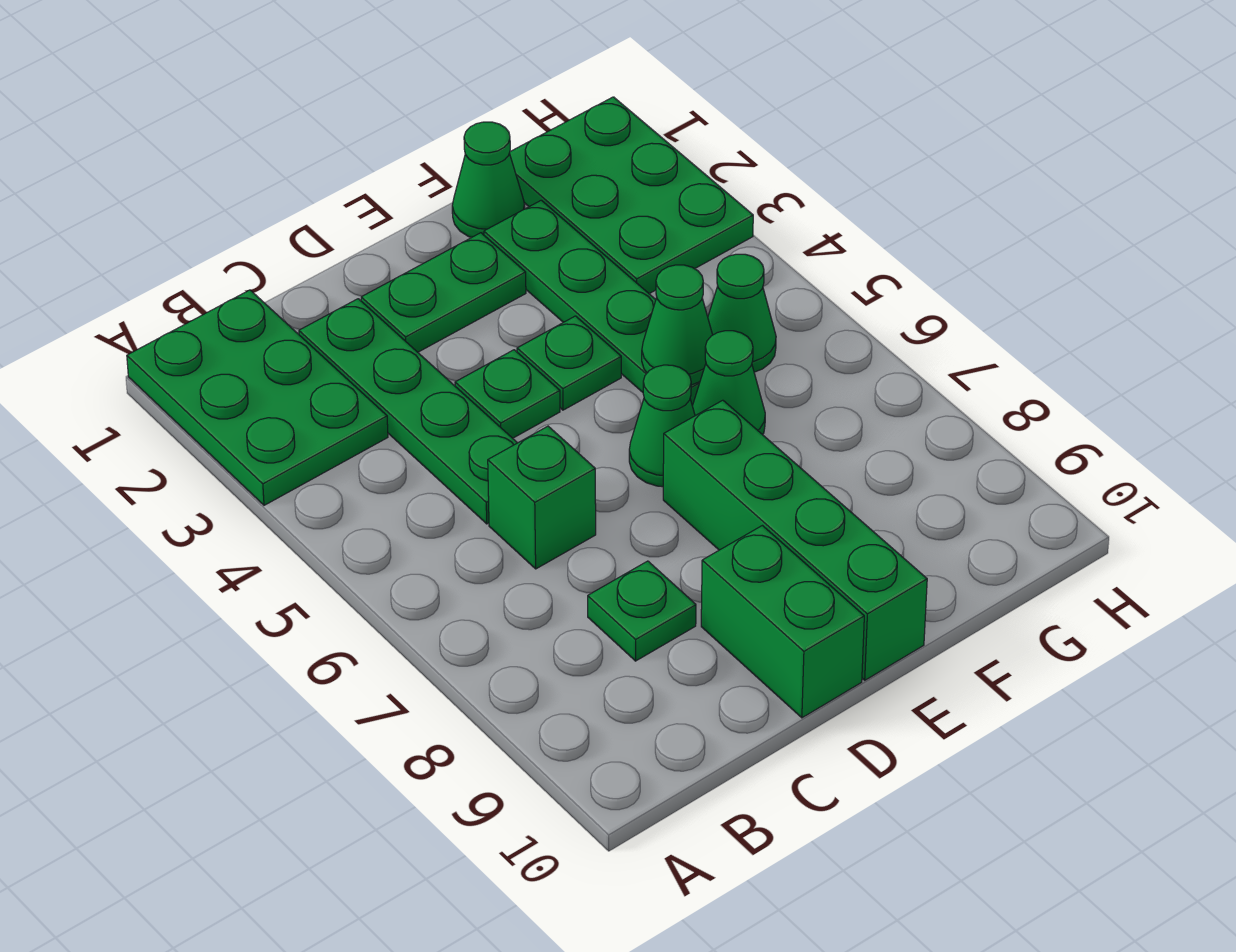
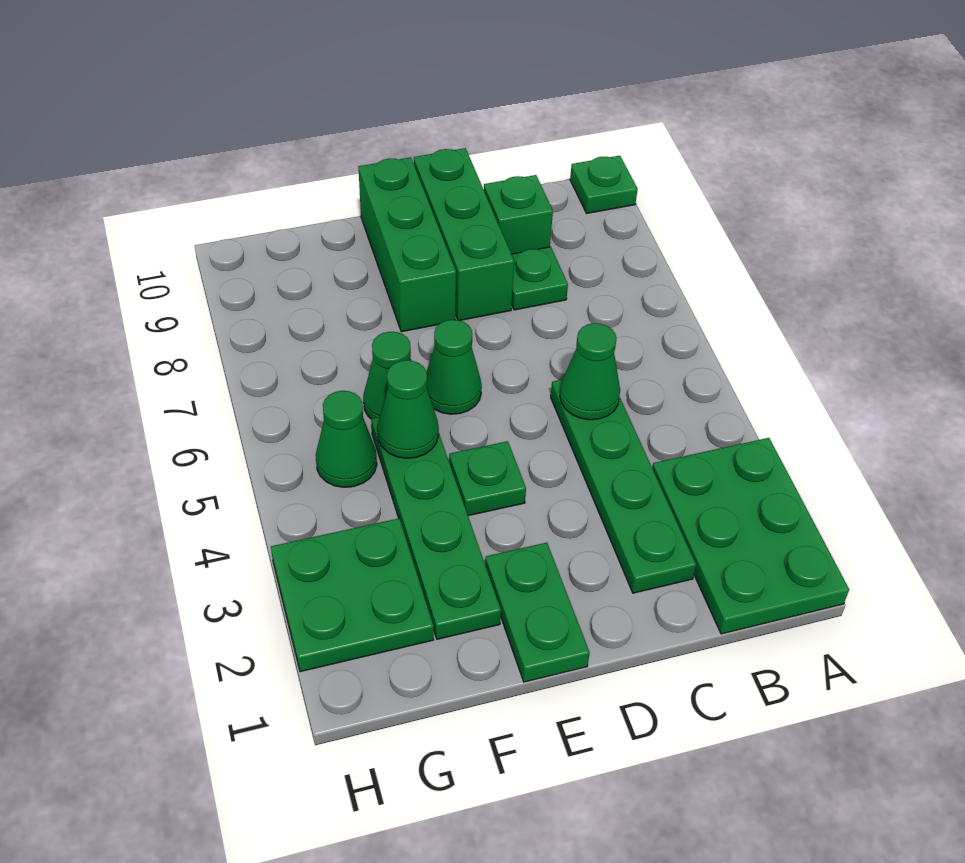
green 1x1 brick [488,426,596,569] -> green 1x1 brick moved to [484,175,553,254]
green 1x2 plate [361,233,526,352] -> green 1x2 plate turned to [485,543,590,682]
green 1x1 plate [455,350,560,438] -> green 1x1 plate moved to [570,156,638,213]
green 1x2 brick [701,526,864,718] -> green 1x3 brick [414,148,514,321]
green 1x4 brick [663,400,927,680] -> green 1x3 brick [359,157,456,332]
green 1x1 cone [452,122,525,237] -> green 1x1 cone moved to [560,323,620,420]
green 2x3 plate [509,97,753,294] -> green 2x2 plate [271,518,434,672]

